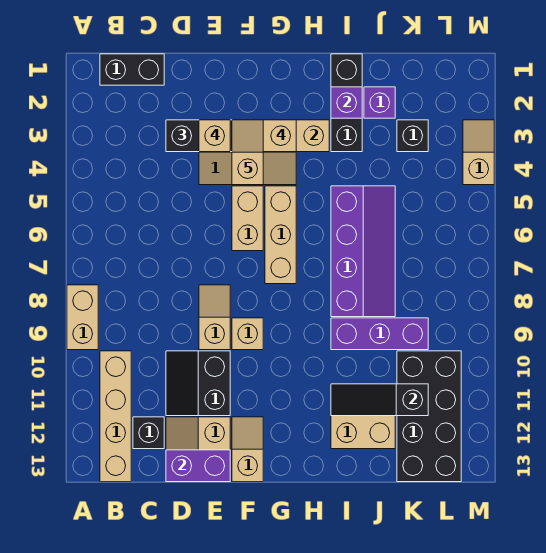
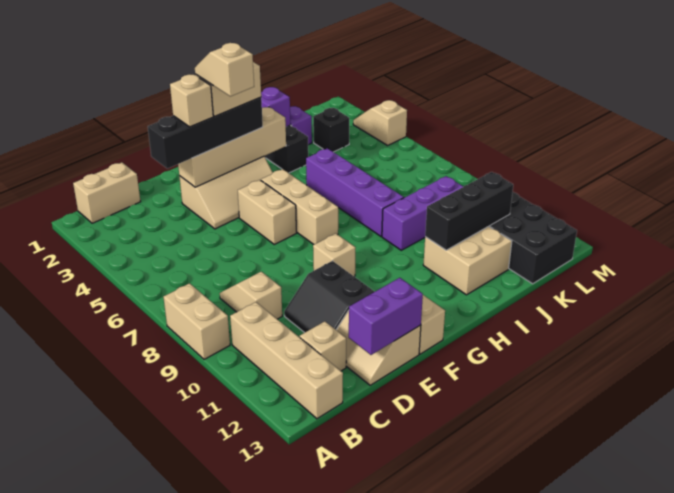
black 1x2 brick [100,54,164,85] -> tan 1x2 brick [73,162,141,223]
black 1x1 brick [133,417,164,449] -> tan 1x1 brick [300,321,346,371]
tan 1x2 slope [199,285,230,350] -> tan 1x2 slope moved to [220,272,282,319]
black 1x3 slope [331,384,428,416] -> black 1x3 brick [425,172,513,250]

